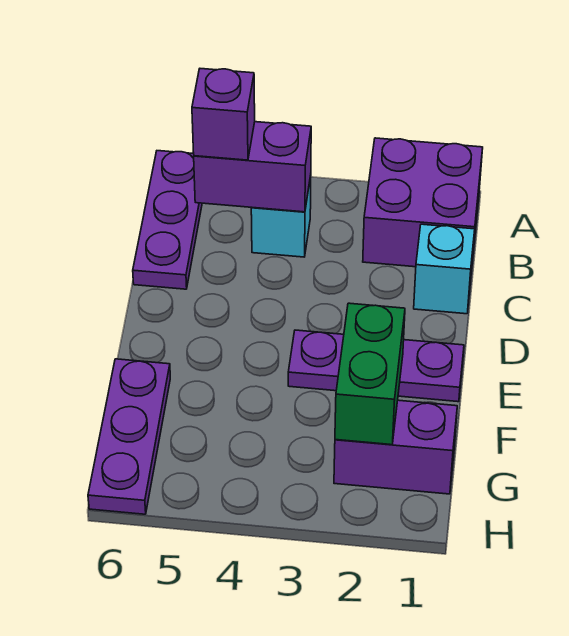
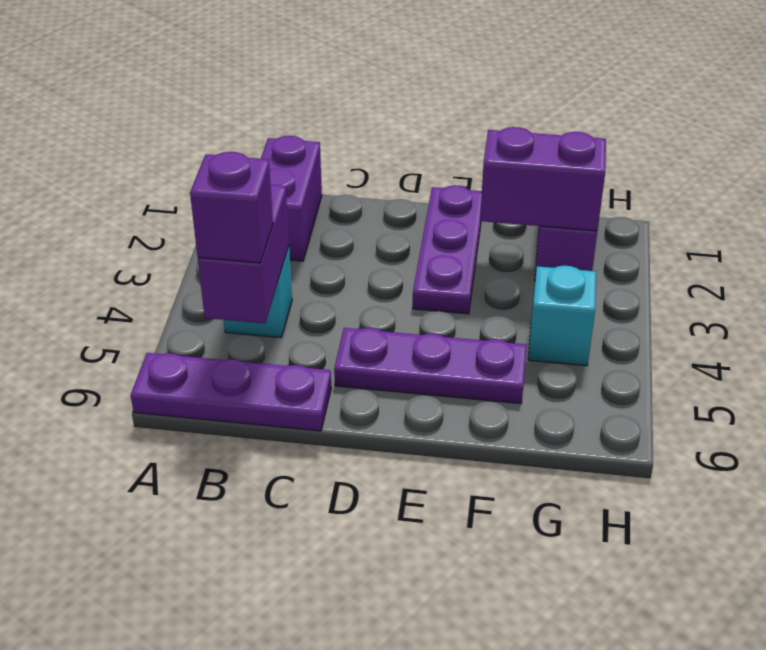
purple 2x2 brick [363,138,483,267] -> purple 1x2 brick [261,136,322,261]
cyan 1x1 brick [414,224,475,314] -> cyan 1x1 brick moved to [528,266,596,366]
green 1x2 brick [335,303,405,445] -> purple 1x2 brick [480,127,606,231]
purple 1x3 plate [88,359,170,514] -> purple 1x3 plate moved to [334,328,527,404]

